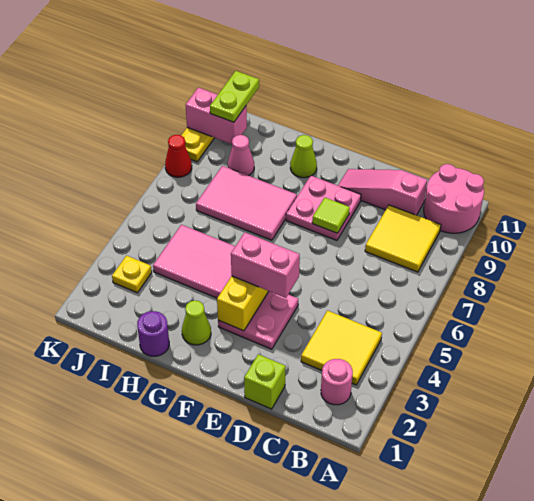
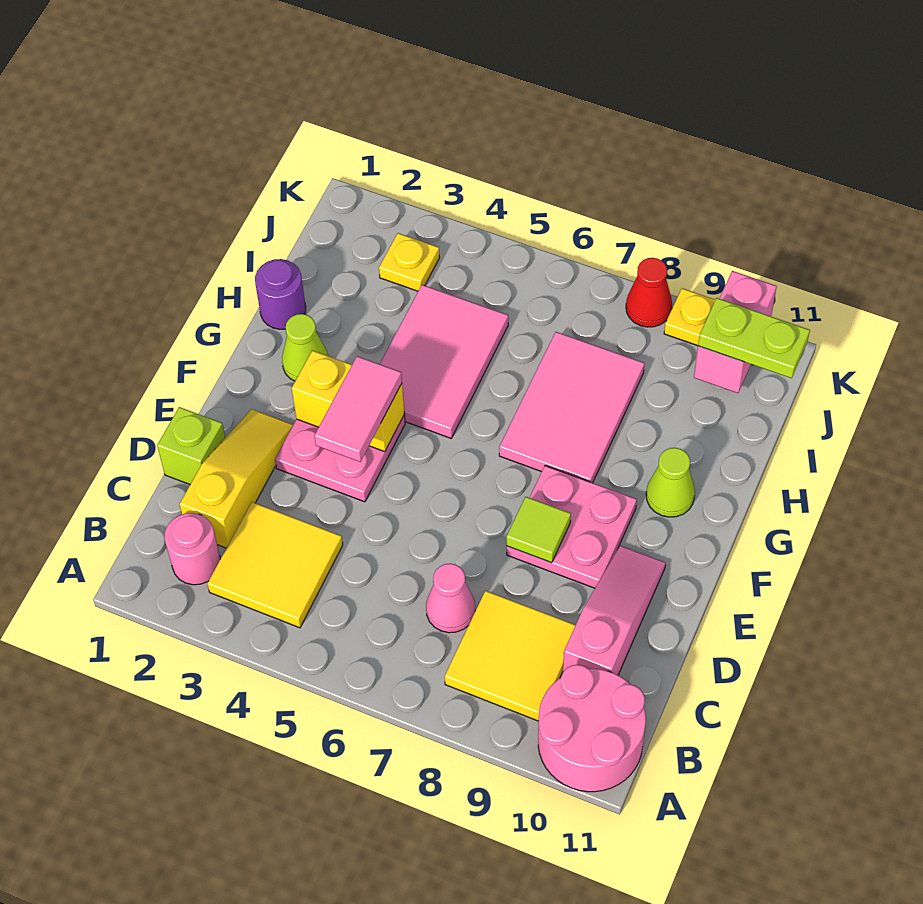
none -> yellow 1x3 slope [180,409,293,548]
pink 1x2 brick [231,233,300,298] -> pink 1x2 tile [314,356,402,462]
pink 1x1 cone [228,135,254,176] -> pink 1x1 cone moved to [426,564,475,633]

